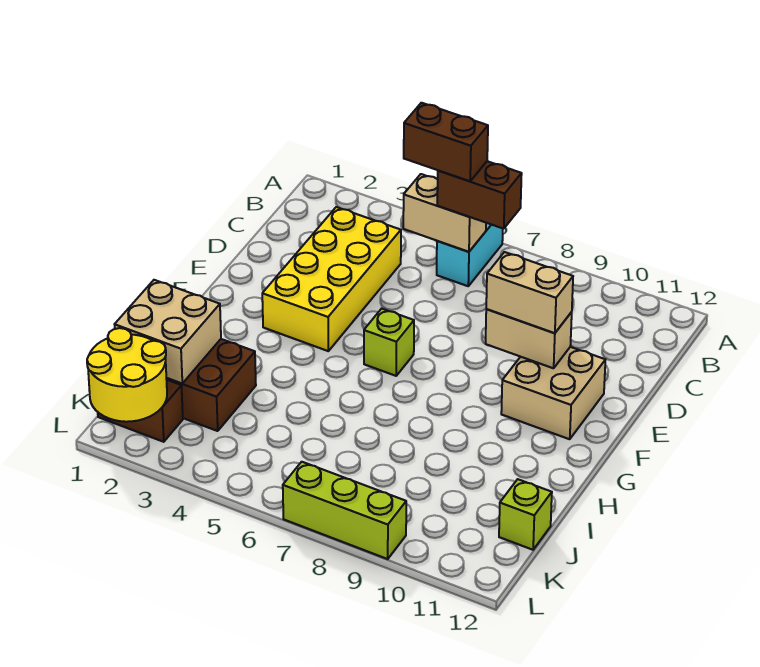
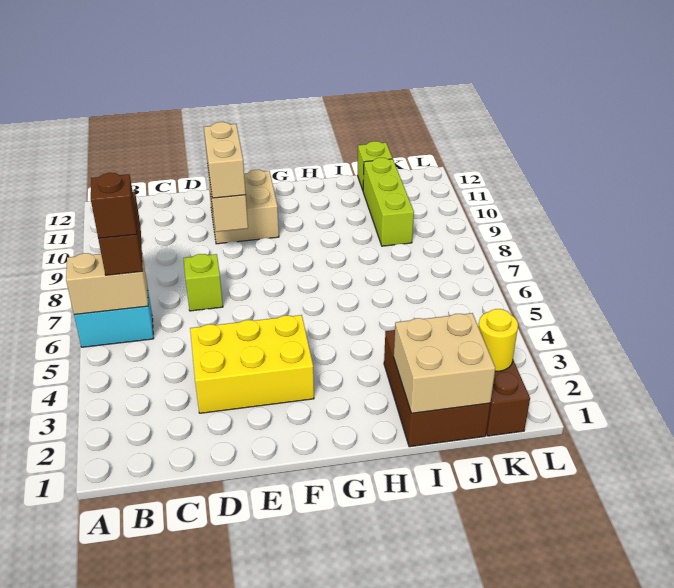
tan 1x2 brick [403,174,486,252] -> tan 1x2 brick turned to [66,253,148,315]
brown 1x2 brick [404,103,488,181] -> brown 1x1 brick [91,173,137,238]
yellow 2x4 brick [262,207,401,351] -> yellow 2x3 brick [190,315,314,413]
lime 1x1 brick [364,309,414,376] -> lime 1x1 brick moved to [184,254,223,311]
yellow 2x2 round brick [87,328,167,422] -> yellow 1x1 round brick [478,309,518,371]
lime 1x3 brick [283,462,406,559] -> lime 1x3 brick moved to [363,158,414,246]

